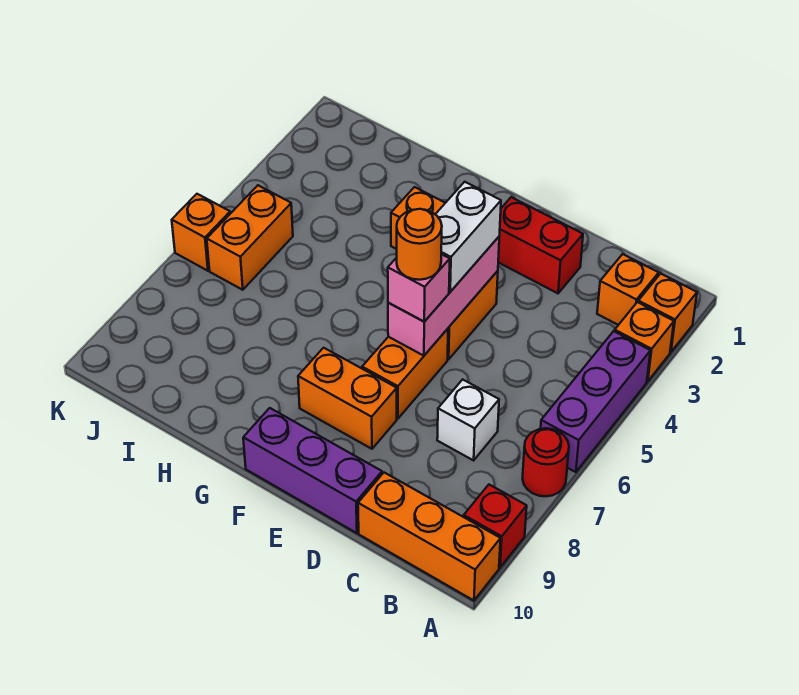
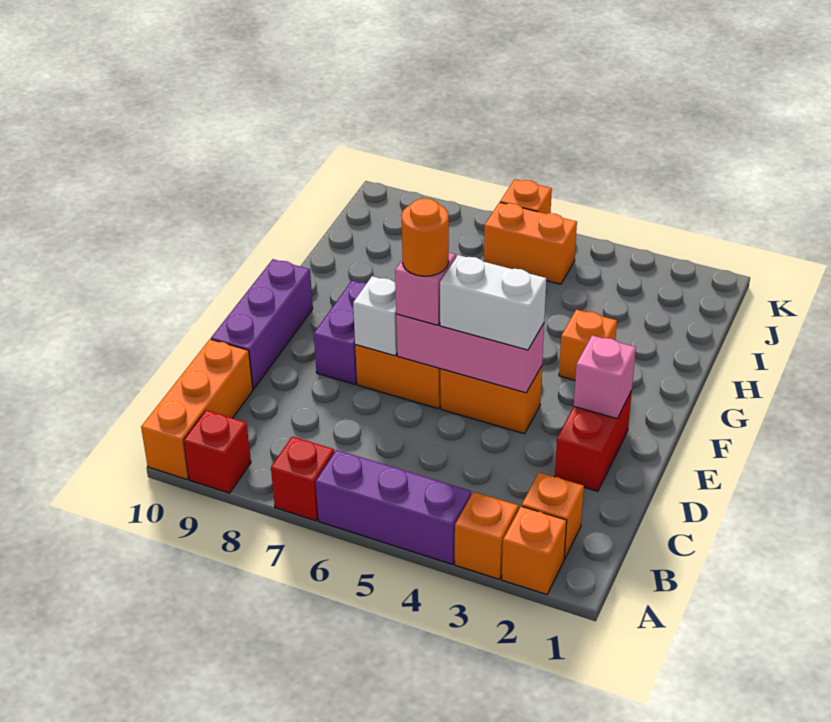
red 1x1 round brick [522,428,569,496] -> red 1x1 brick [271,437,334,521]
white 1x1 brick [437,379,499,460] -> white 1x1 brick moved to [353,276,397,356]
none -> pink 1x1 brick [574,335,636,418]
orange 1x2 brick [298,348,397,449] -> purple 1x2 brick [314,281,367,384]

